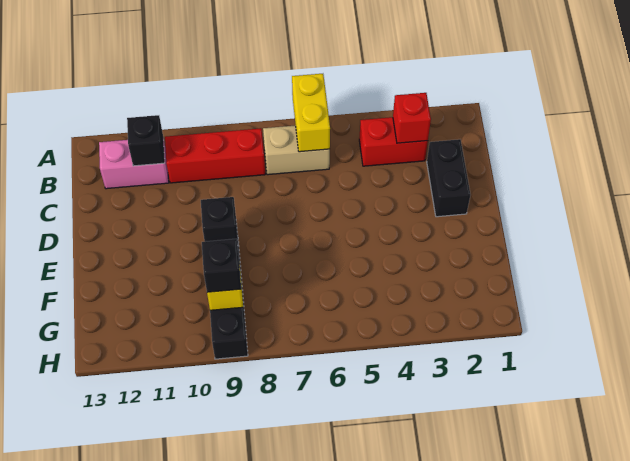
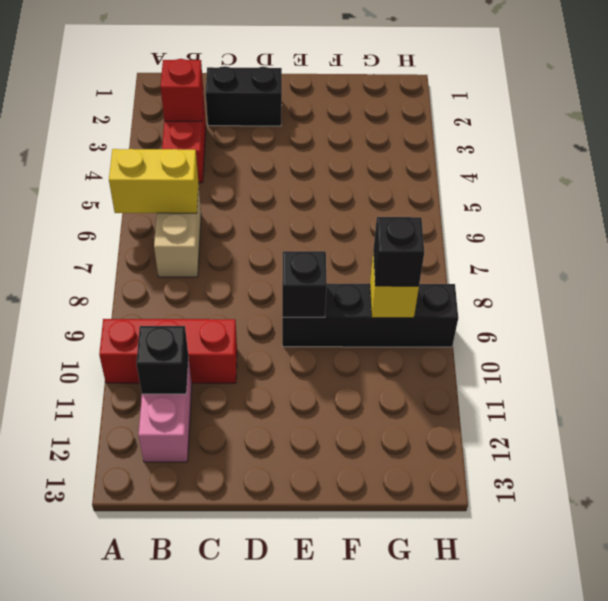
red 1x3 brick [165,128,265,183] -> red 1x3 brick turned to [99,319,237,383]

